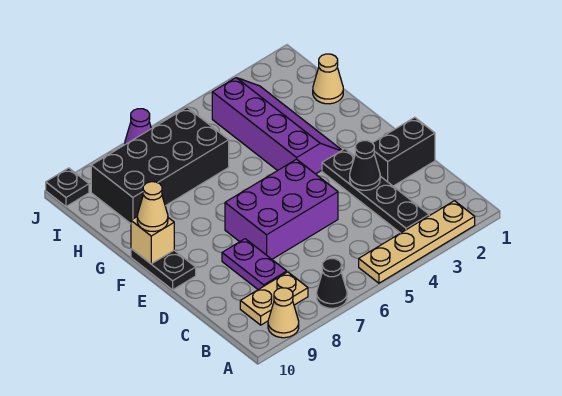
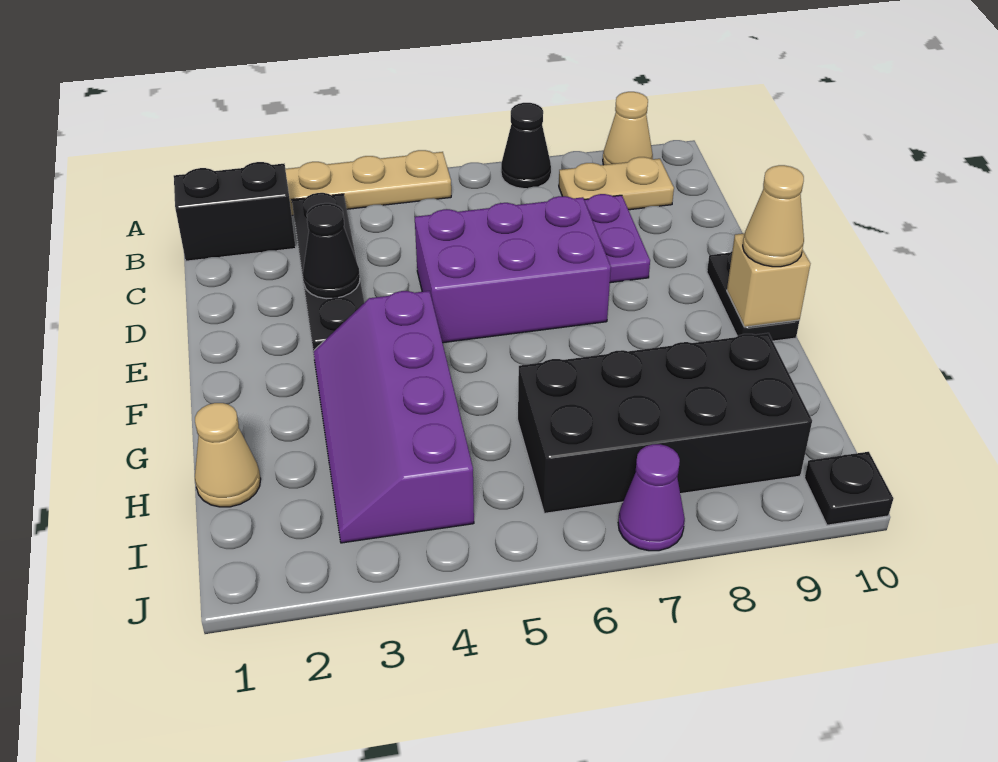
black 1x2 brick [373,117,435,186] -> black 1x2 brick moved to [174,162,296,261]

